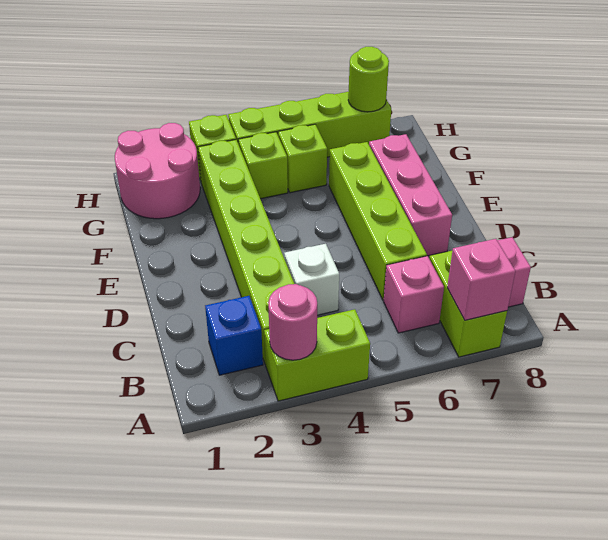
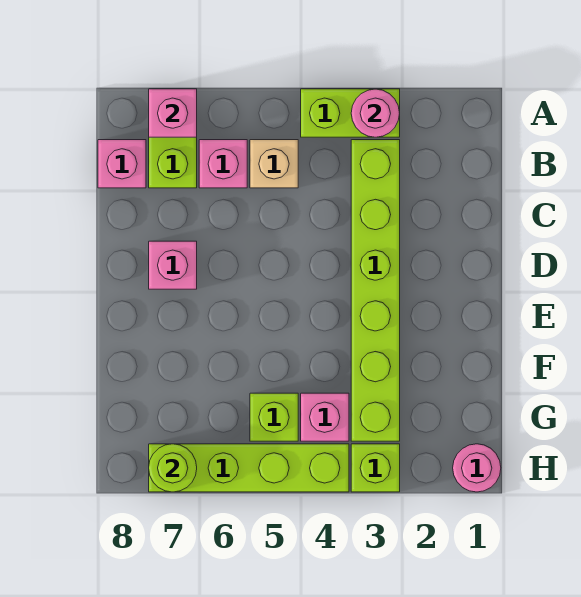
blue 1x1 brick [205,296,263,375] -> none
none -> tan 1x1 brick [250,140,298,188]
white 1x1 brick [284,244,339,315] -> none
lime 1x4 brick [329,142,427,300] -> none
pink 1x3 brick [369,134,452,256] -> pink 1x1 brick [149,241,197,289]
pink 2x2 round brick [115,123,200,219] -> pink 1x1 round brick [453,444,501,492]
lime 1x1 brick [238,132,288,199] -> pink 1x1 brick [301,393,349,441]

